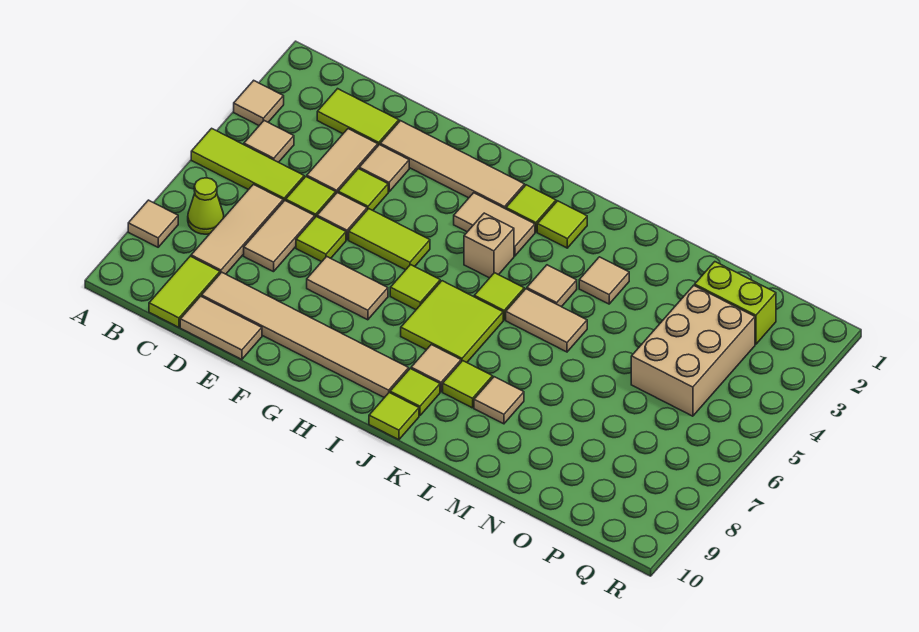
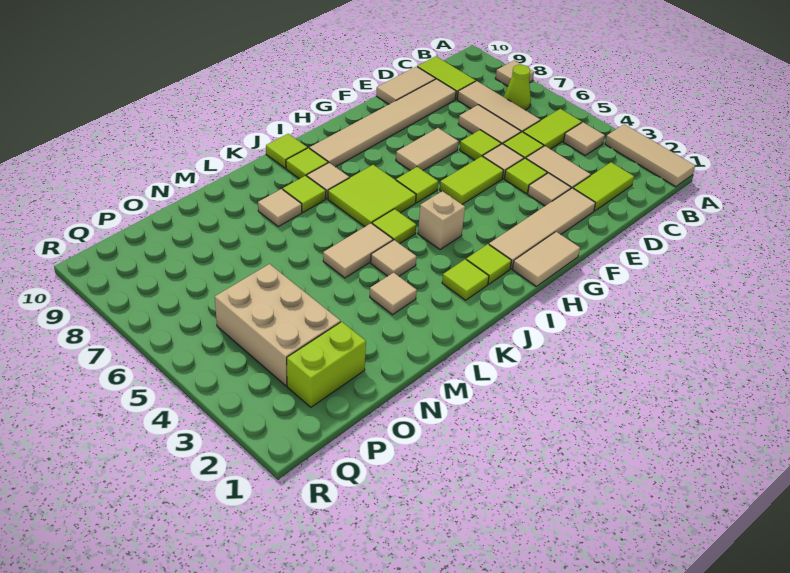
tan 1x1 tile [234,80,284,125] -> tan 1x3 tile [605,124,695,187]
lime 1x3 tile [191,128,304,202] -> lime 1x2 tile [523,109,582,149]
tan 1x2 tile [454,193,535,256] -> tan 1x2 tile moved to [512,232,580,286]

